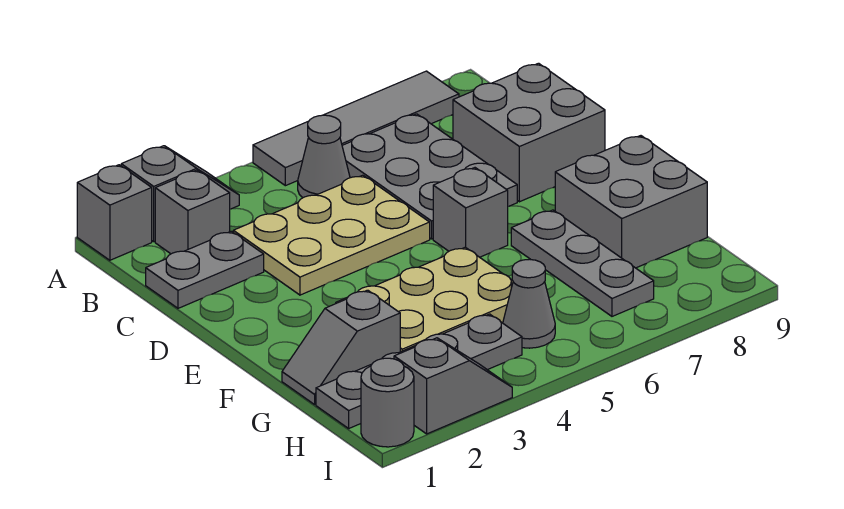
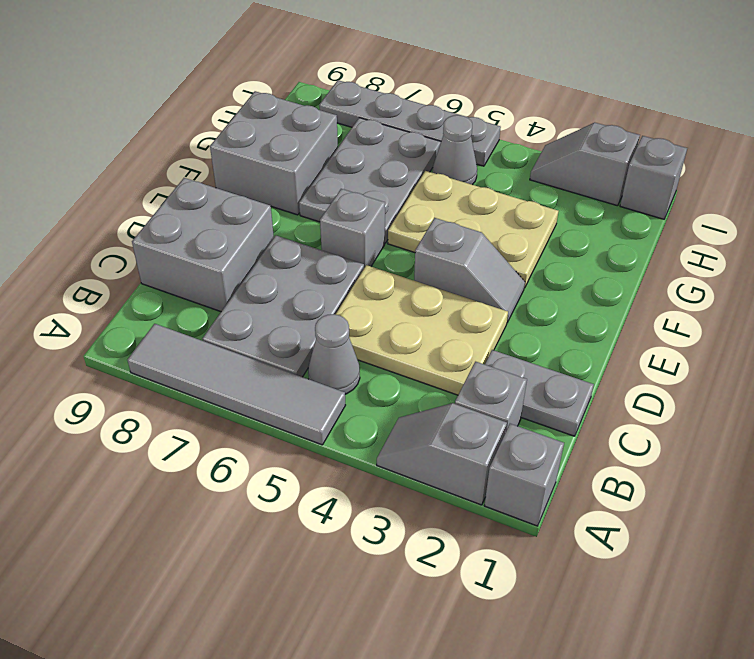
grey 1x3 plate [511,210,654,316] -> grey 2x3 plate [299,118,441,243]
grey 1x2 slope [282,290,400,404] -> grey 1x2 slope moved to [414,218,525,323]
grey 1x4 plate [316,314,522,428] -> grey 1x4 plate moved to [319,80,501,166]
grey 1x1 round brick [361,358,414,447] -> grey 1x1 brick [620,136,687,219]

